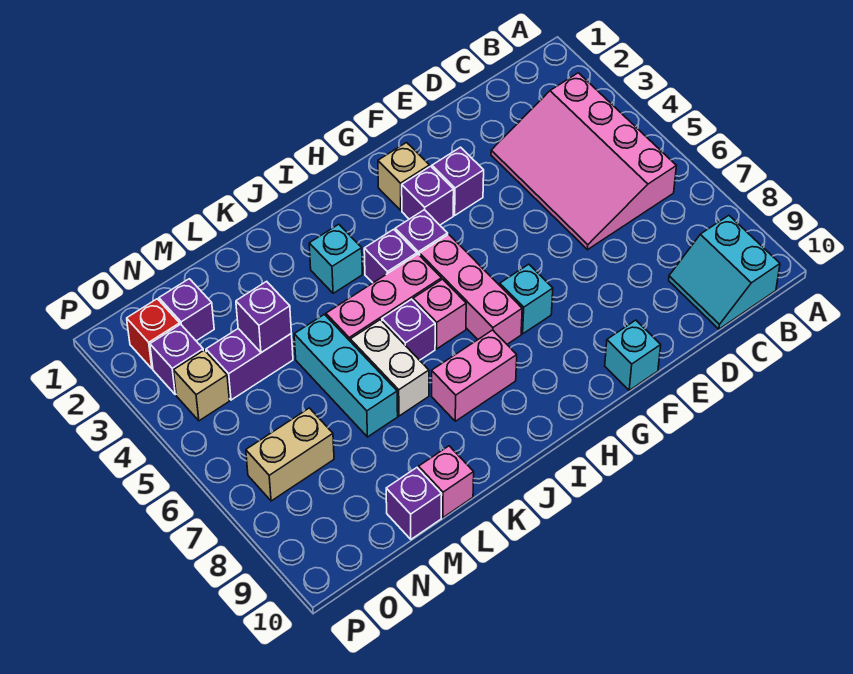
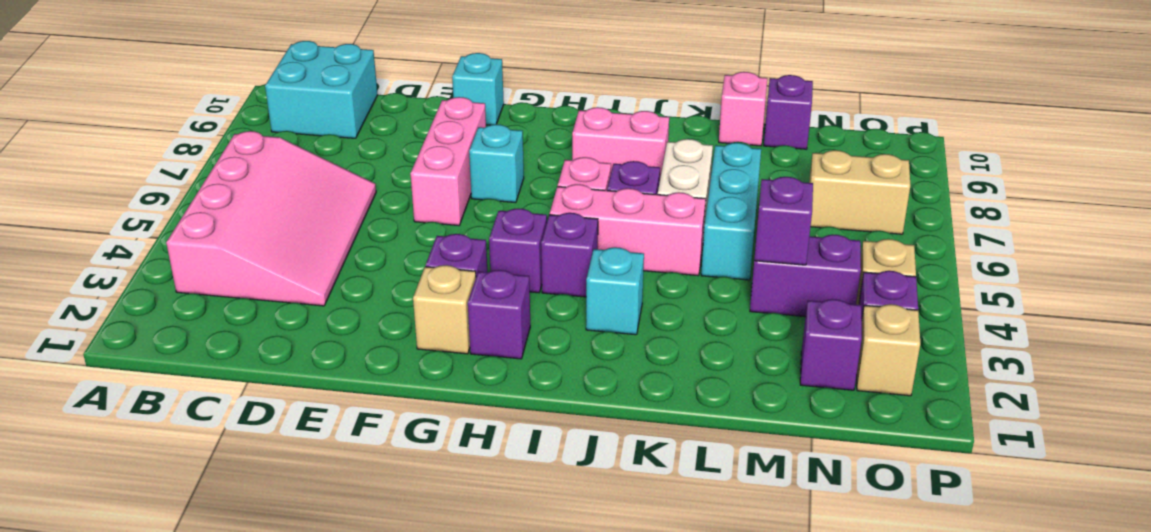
cyan 2x2 slope [669,215,780,329] -> cyan 2x2 brick [265,41,378,138]
purple 1x1 brick [432,147,484,215] -> purple 1x1 brick moved to [468,270,530,359]
pink 1x3 brick [420,234,522,344] -> pink 1x3 brick moved to [410,97,486,226]
red 1x1 brick [127,299,180,369] -> tan 1x1 brick [857,304,920,396]

